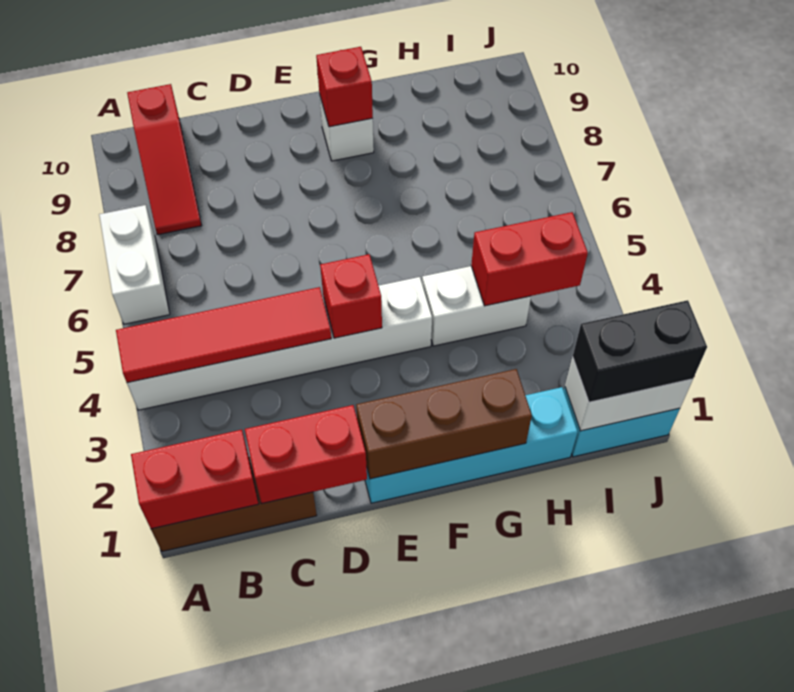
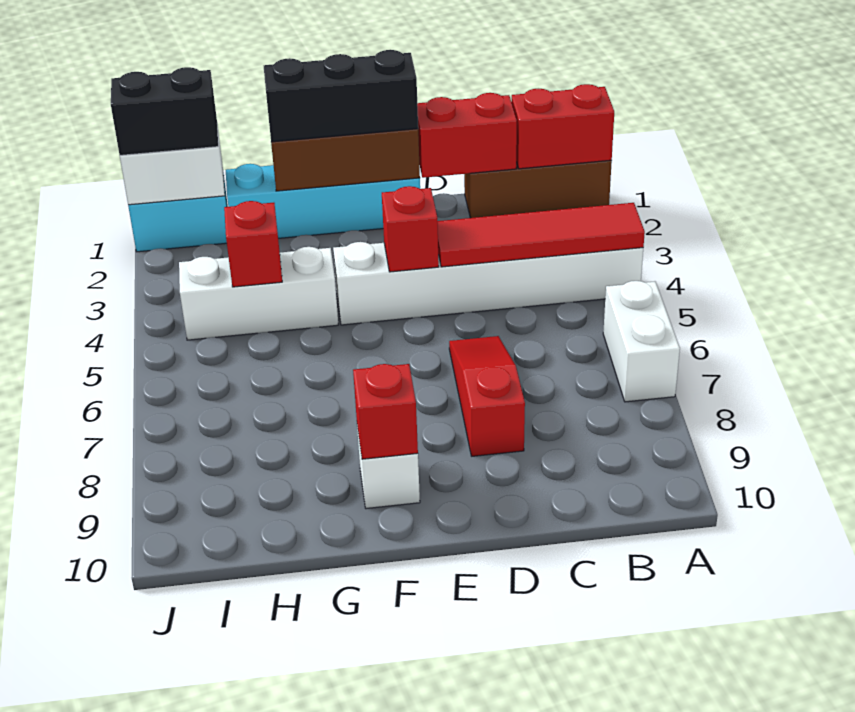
red 1x3 slope [127,84,202,235] -> red 1x3 slope moved to [449,336,525,456]
none -> black 1x3 brick [264,50,418,142]
white 1x2 brick [422,266,531,346] -> white 1x3 brick [179,247,338,340]
red 1x2 brick [471,212,588,306] -> red 1x1 brick [224,201,282,287]

